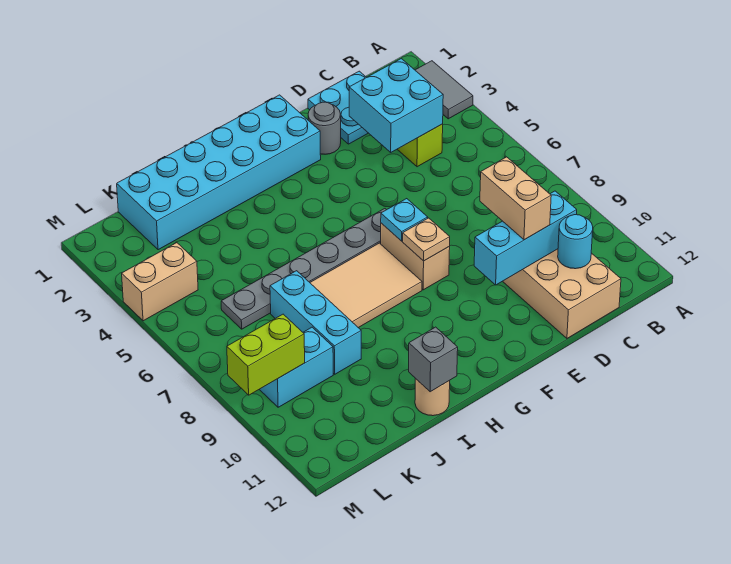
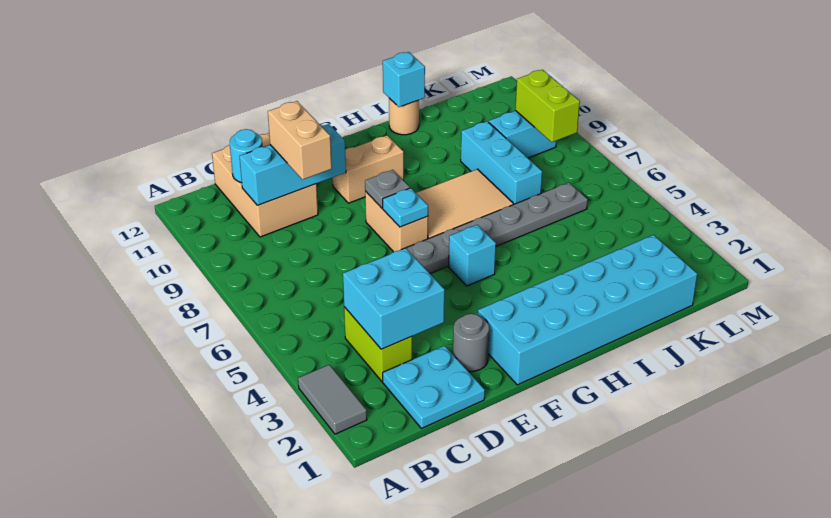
tan 1x1 plate [403,218,450,261] -> grey 1x1 plate [365,170,410,208]
none -> cyan 1x1 brick [449,225,496,286]
grey 1x1 brick [409,327,458,392] -> cyan 1x1 brick [383,52,425,107]
tan 1x2 brick [122,243,198,321] -> tan 1x2 brick moved to [333,135,404,203]
lime 1x2 brick [227,314,305,395] -> lime 1x2 brick turned to [515,70,580,142]

